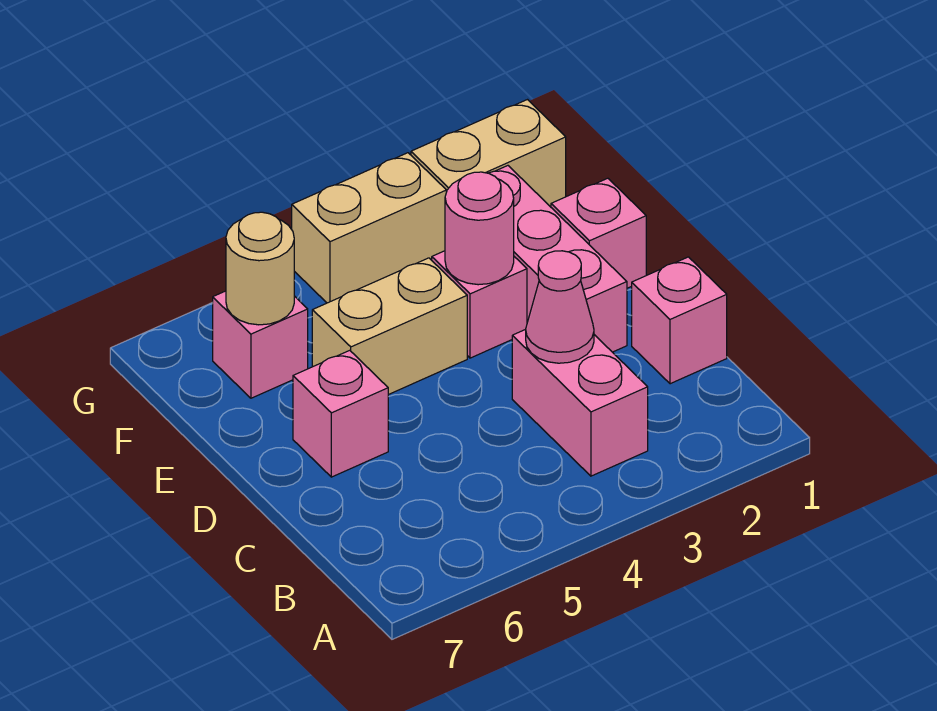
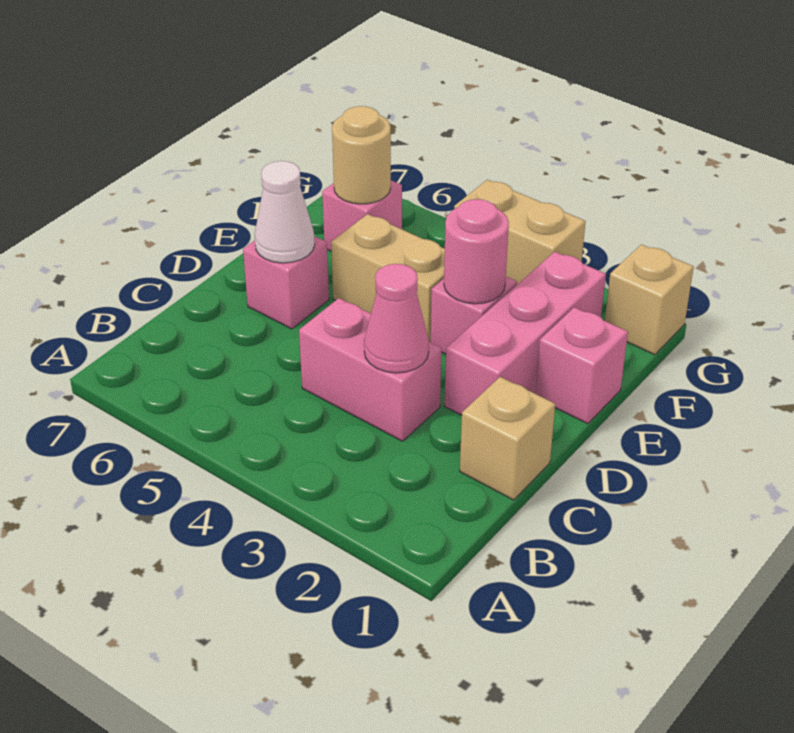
pink 1x2 brick [512,329,648,476] -> pink 1x2 brick turned to [299,298,442,441]
pink 1x1 brick [632,257,727,384] -> tan 1x1 brick [460,377,555,500]
none -> white 1x1 cone [255,161,315,263]
tan 1x2 brick [411,100,566,207] -> tan 1x1 brick [605,244,694,355]

